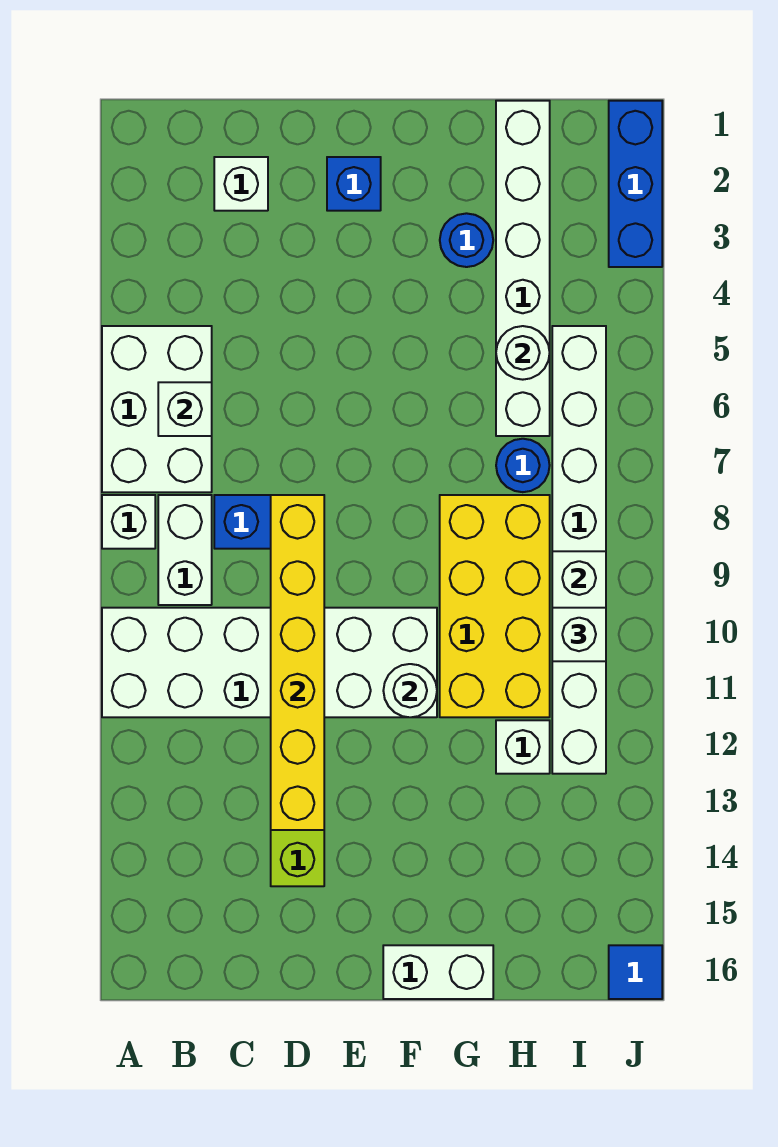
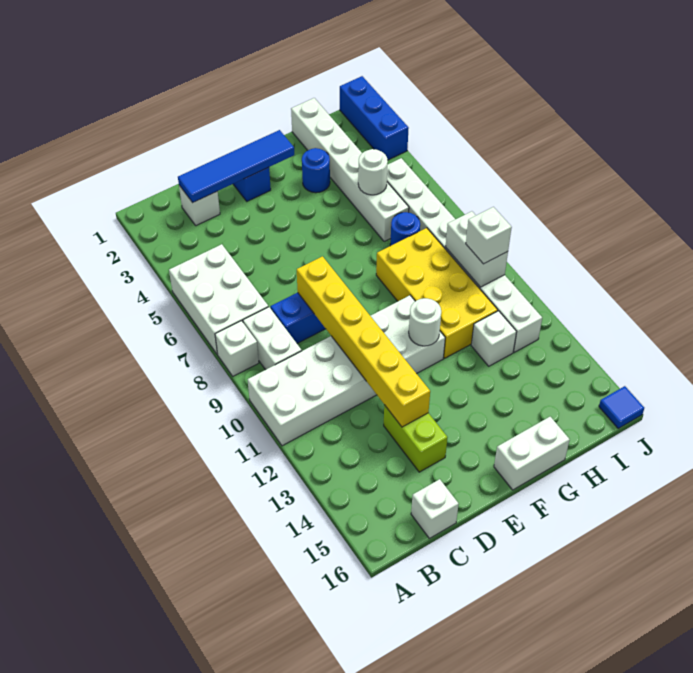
white 1x1 brick [158,382,212,436] -> white 1x1 brick moved to [411,479,459,538]
none -> blue 1x4 tile [178,130,294,202]

